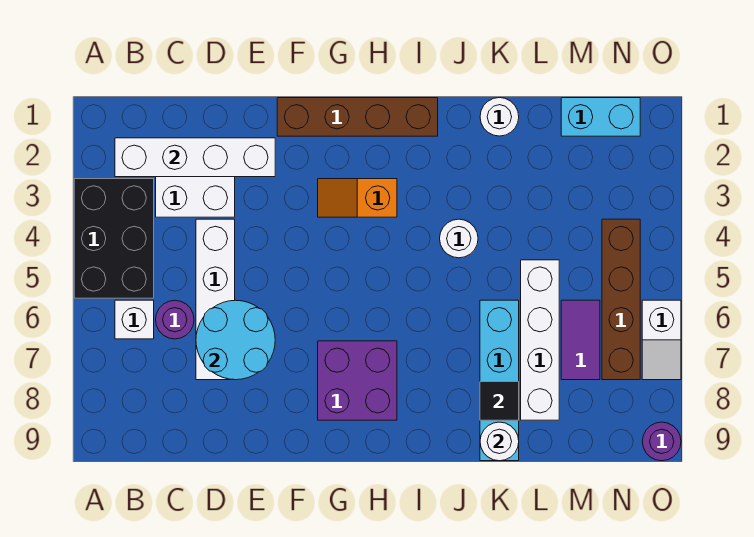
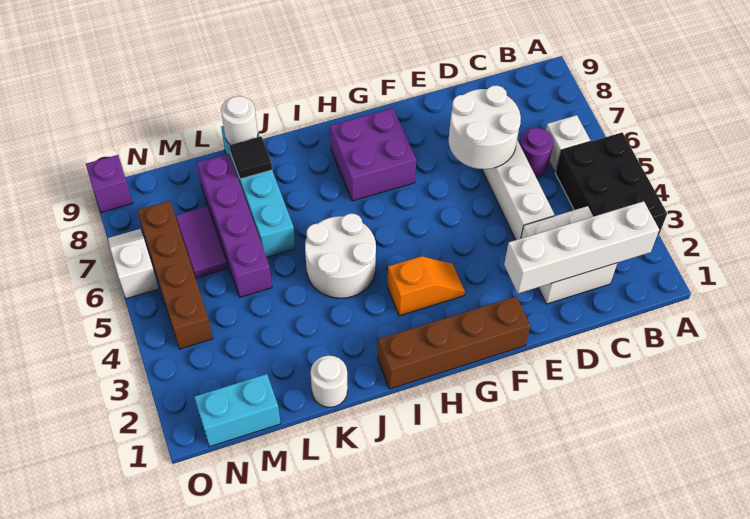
cyan 2x2 round brick [196,300,275,380] -> white 2x2 round brick [449,86,521,169]
white 1x1 round brick [440,219,478,258] -> white 2x2 round brick [305,214,376,298]
white 1x4 brick [521,260,559,420] -> purple 1x4 brick [197,154,272,297]
purple 1x1 round brick [642,422,681,461] -> purple 1x1 brick [86,155,133,212]

